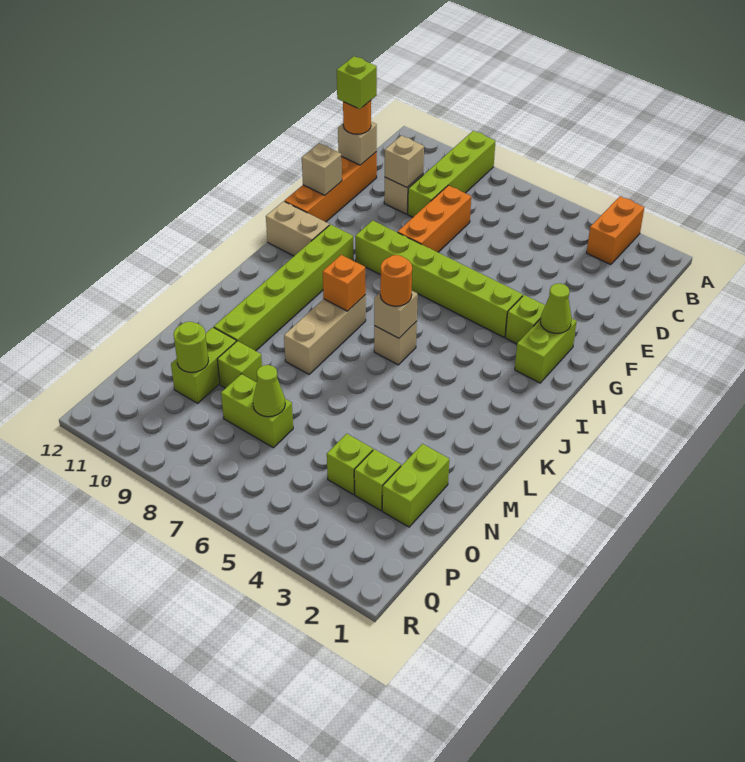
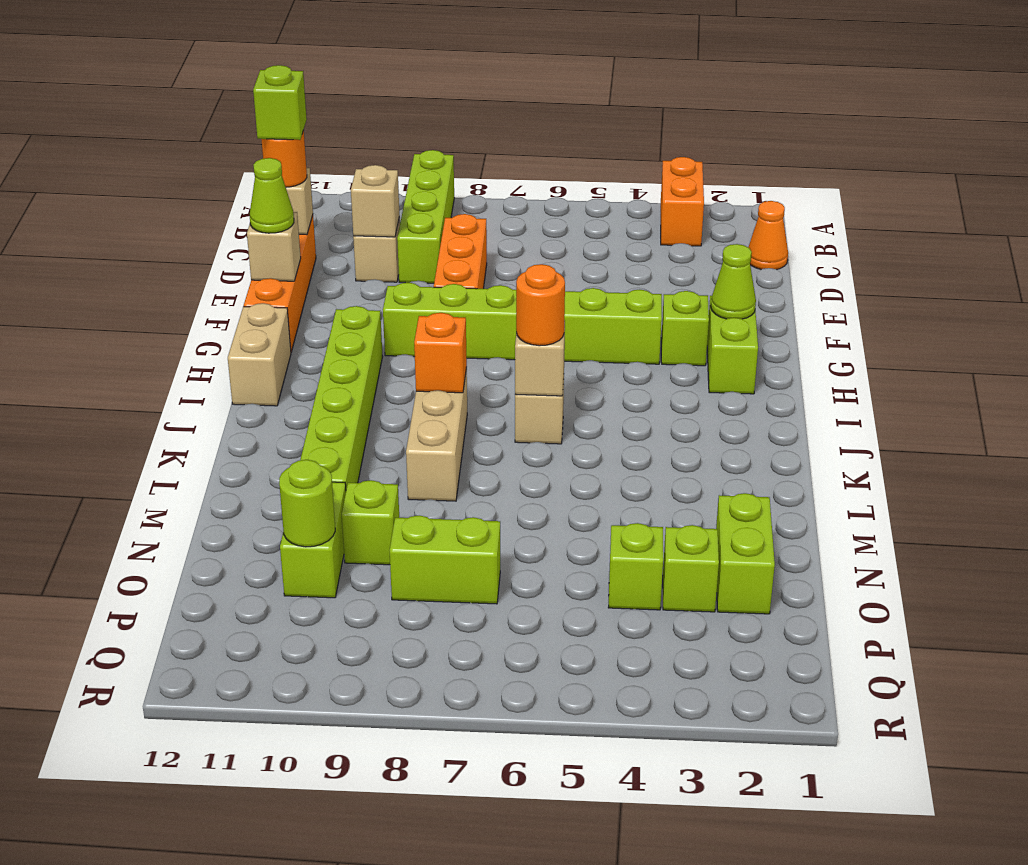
none -> orange 1x1 cone [748,201,788,269]
tan 1x2 brick [266,201,329,256] -> tan 1x2 brick turned to [228,303,291,406]
lime 1x1 cone [253,365,285,417] -> lime 1x1 cone moved to [250,158,294,233]

